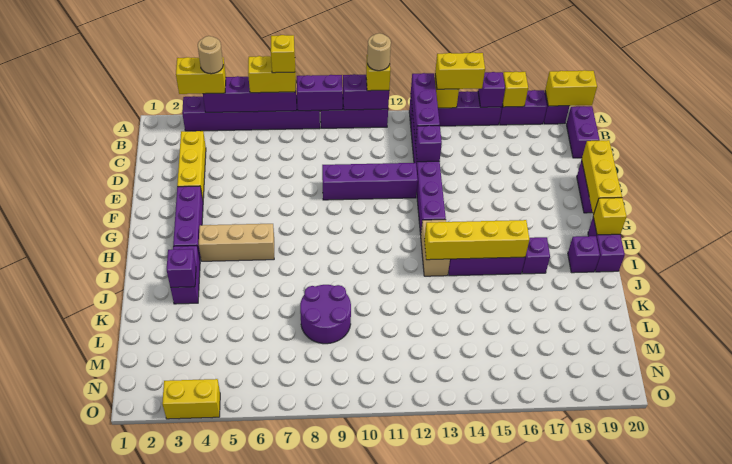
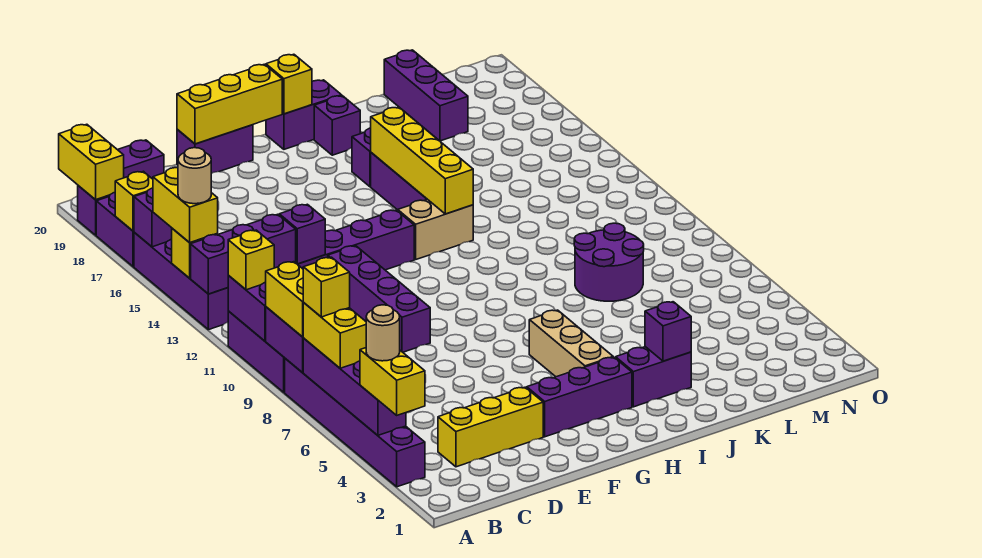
tan 1x1 round brick [367,33,391,71] -> tan 1x1 round brick moved to [178,148,211,204]
none -> purple 1x3 brick [384,50,468,141]
yellow 1x2 brick [162,379,220,419] -> yellow 1x2 brick moved to [266,262,304,337]

